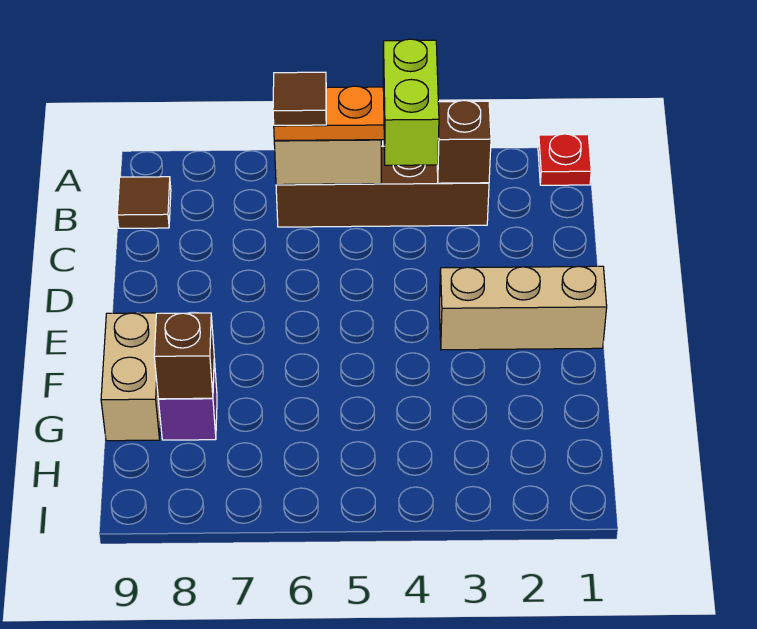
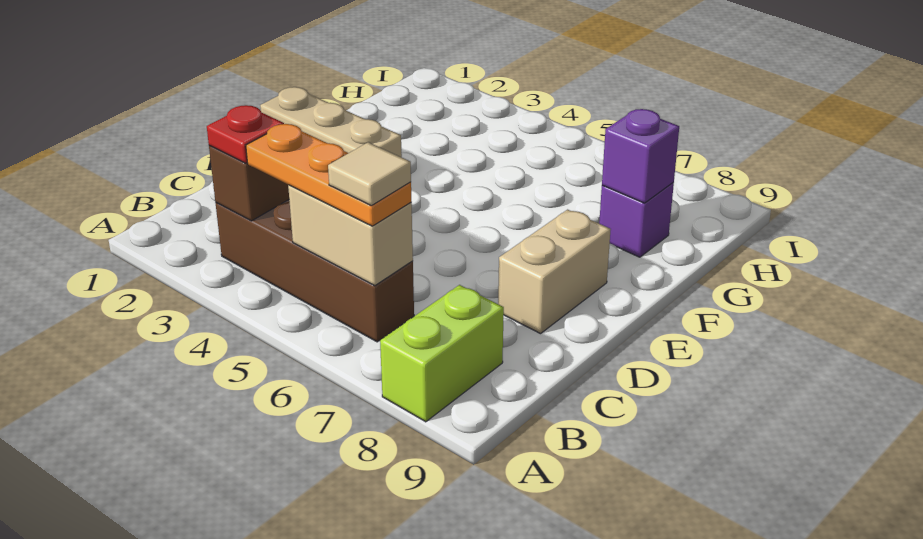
red 1x1 plate [538,134,591,185] -> red 1x1 plate moved to [207,105,284,163]
lime 1x2 brick [383,39,439,165] -> lime 1x2 brick moved to [380,285,504,422]
brown 1x1 tile [273,72,326,125] -> tan 1x1 tile [328,142,411,206]
brown 1x1 tile [117,177,171,228] -> none
tan 1x2 brick [101,313,160,441] -> tan 1x2 brick moved to [498,210,611,334]
brown 1x1 brick [154,313,214,399] -> purple 1x1 brick [602,109,679,203]

